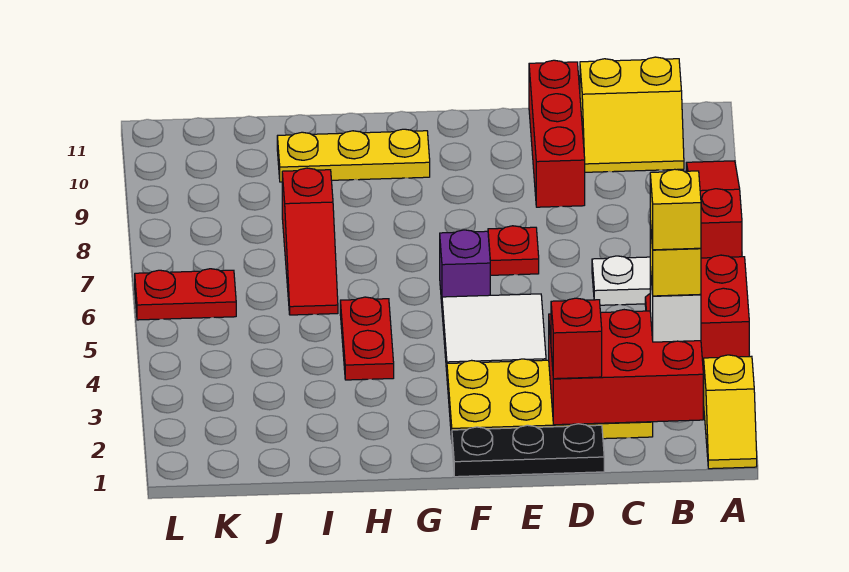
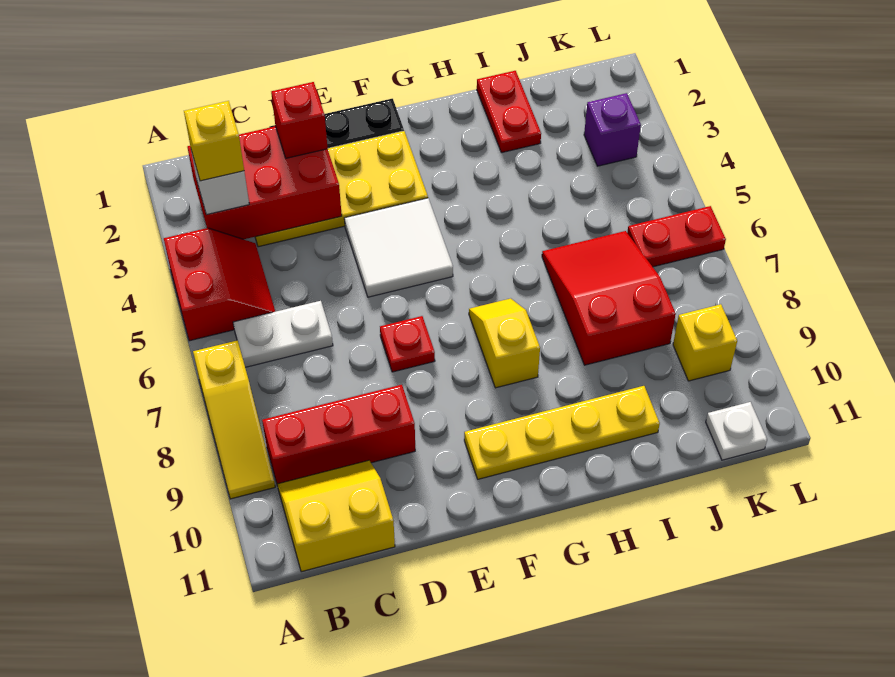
yellow 1x2 slope [704,355,757,469] -> yellow 1x2 slope moved to [469,298,540,388]
red 1x3 slope [686,161,742,258] -> yellow 1x3 slope [193,341,275,499]
yellow 1x1 brick [650,169,701,250] -> yellow 1x1 brick moved to [673,304,737,381]
red 1x3 brick [529,60,585,207] -> red 1x3 brick turned to [262,385,415,486]
purple 1x1 brick [440,230,490,303] -> purple 1x1 brick moved to [584,93,641,166]
yellow 1x3 plate [277,129,430,182] -> yellow 1x4 plate [464,386,660,479]
red 1x2 plate [340,297,394,380] -> red 1x2 plate moved to [477,71,541,153]
red 1x3 slope [282,168,338,315] -> red 2x3 slope [542,231,676,365]
none -> white 1x1 plate [706,402,767,460]

